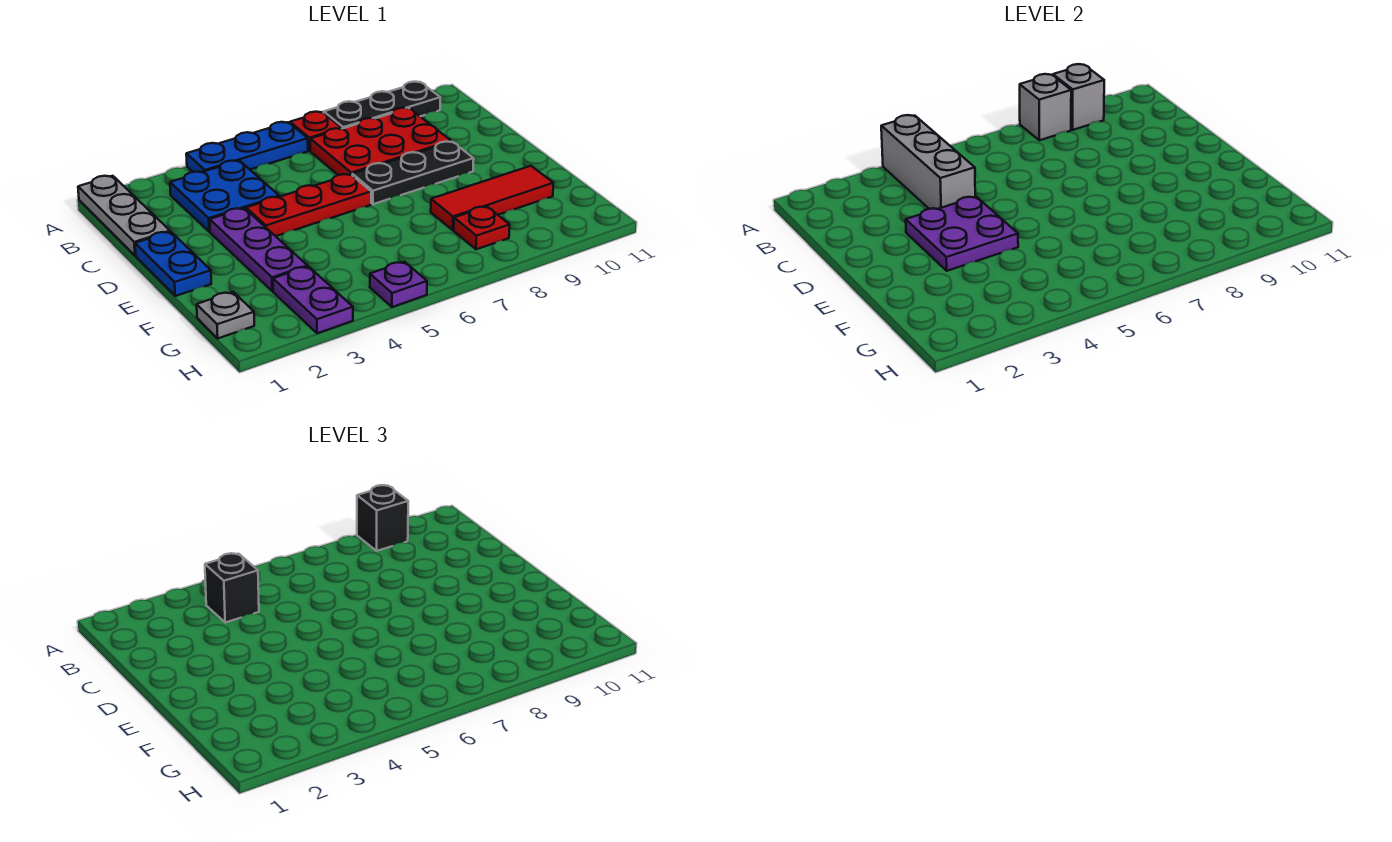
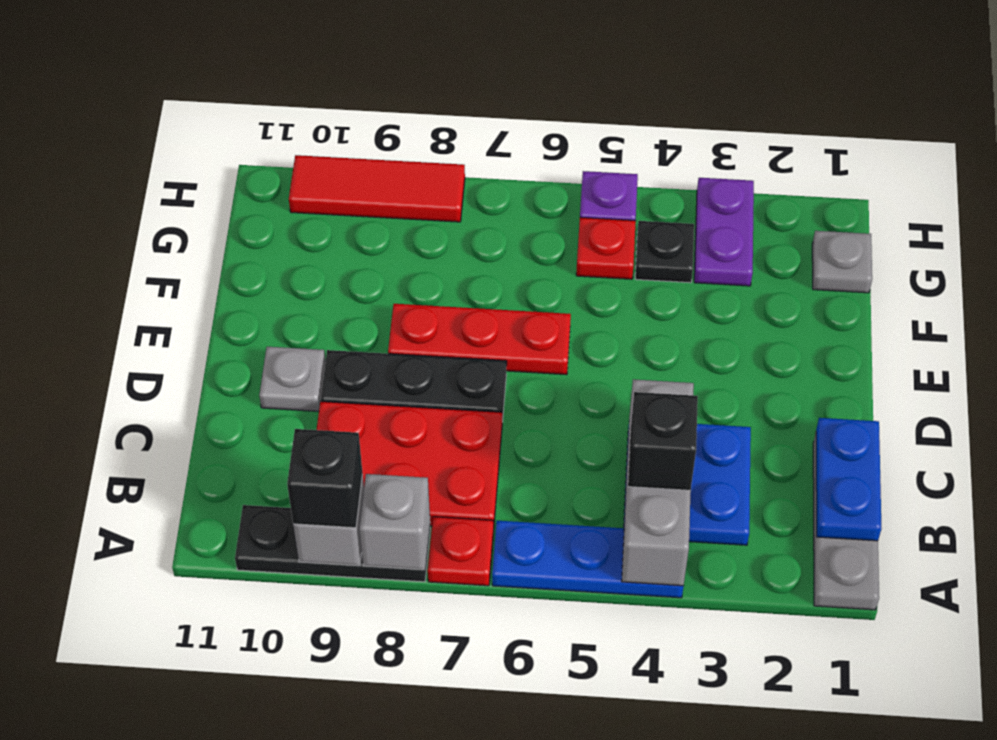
blue 1x2 plate [135,232,211,296] -> blue 1x2 plate moved to [816,418,882,541]
purple 1x3 plate [210,208,308,291] -> none
purple 2x2 plate [906,197,1018,271] -> none
red 1x3 plate [246,174,371,236] -> red 1x3 plate moved to [388,304,571,375]
none -> grey 1x1 plate [259,347,326,411]
red 1x3 tile [431,166,553,230] -> red 1x3 tile moved to [289,155,465,222]
none -> black 1x1 plate [635,221,694,283]
red 1x1 plate [454,207,510,249] -> red 1x1 plate moved to [576,217,636,279]

